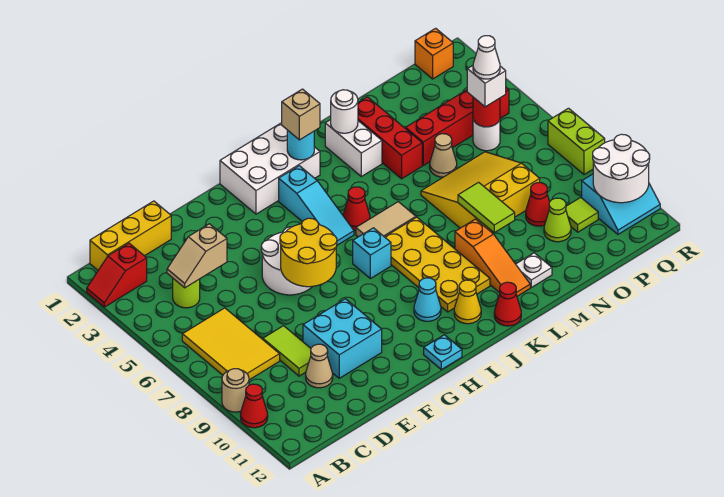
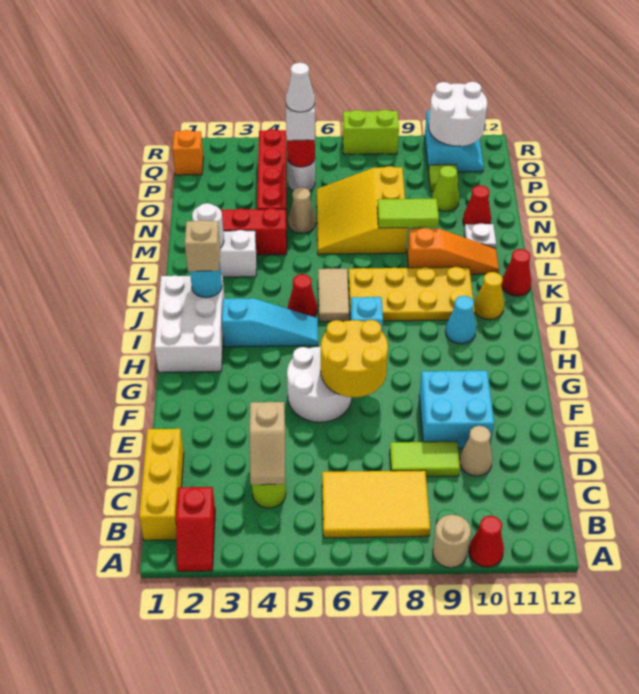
cyan 1x1 plate [424,335,462,370] -> none
red 1x1 cone [526,183,549,226] -> red 1x1 cone moved to [463,185,491,225]

